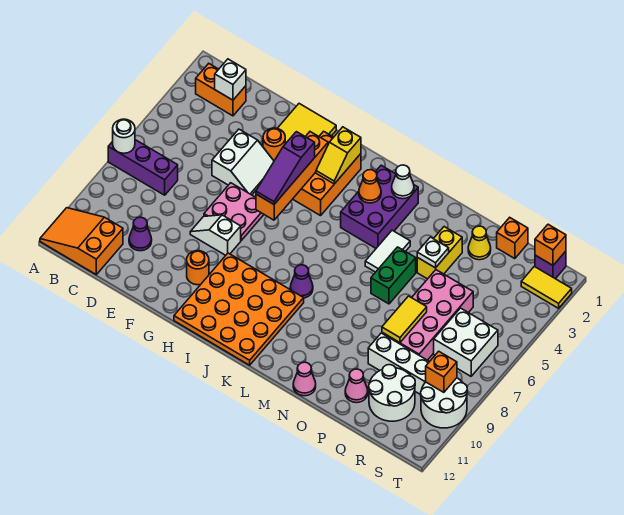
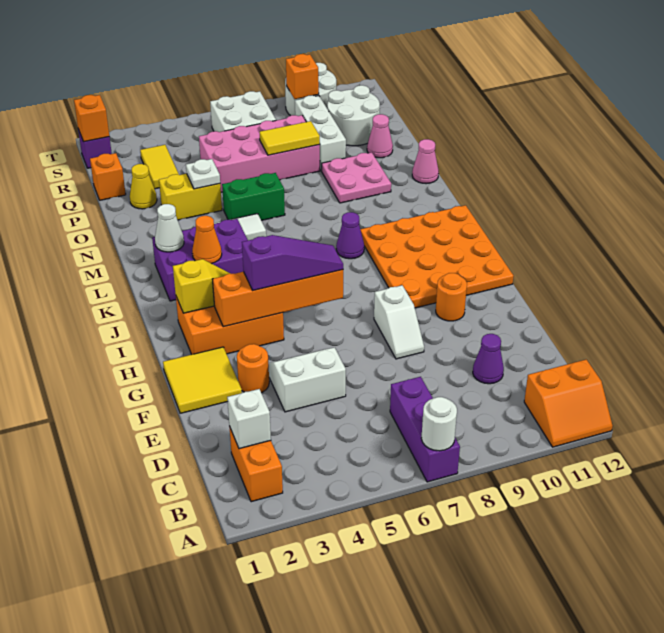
orange 2x3 slope [40,208,123,275] -> orange 2x2 slope [524,359,613,447]
pink 2x2 plate [204,183,264,240] -> pink 2x2 plate moved to [322,152,391,203]
yellow 1x2 tile [521,266,572,308] -> yellow 1x2 tile moved to [140,145,179,189]

